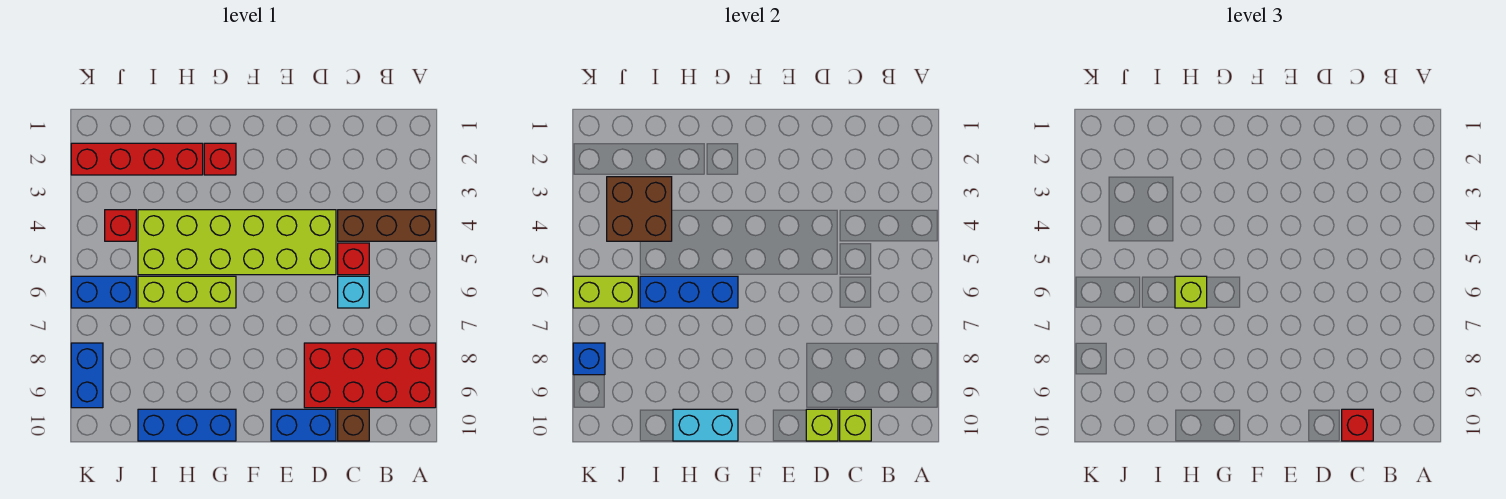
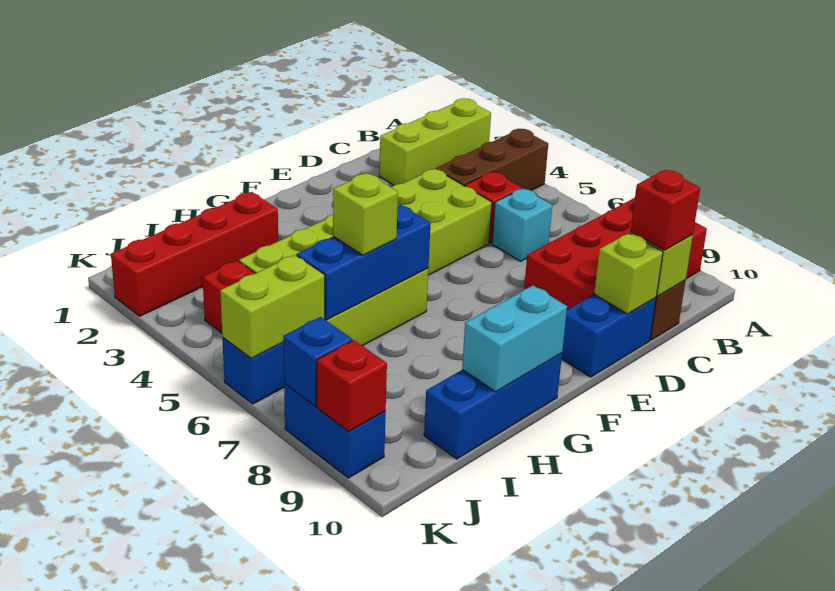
none -> lime 1x3 brick [379,98,491,185]
red 1x1 brick [204,143,236,175] -> red 1x1 brick moved to [317,340,387,431]
brown 2x2 brick [607,177,672,241] -> none

